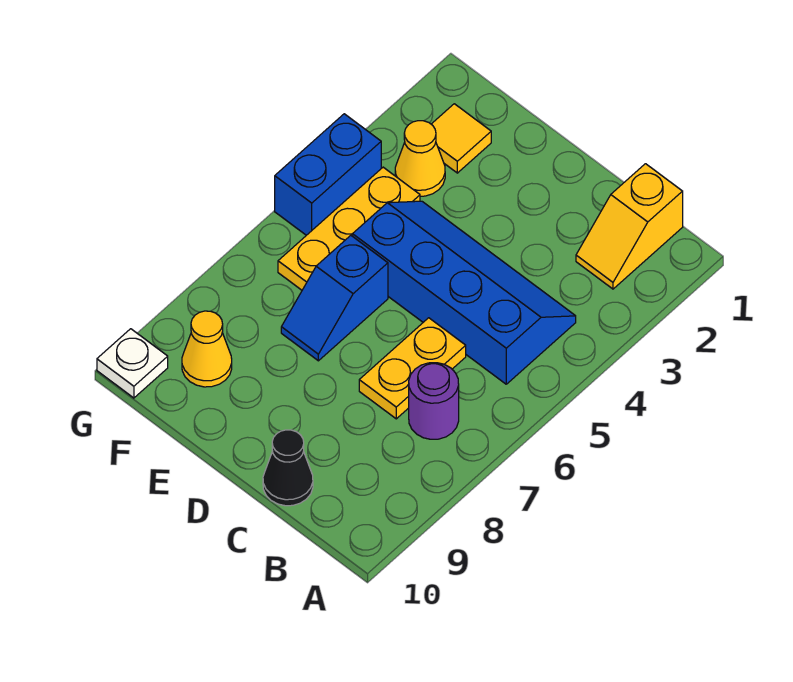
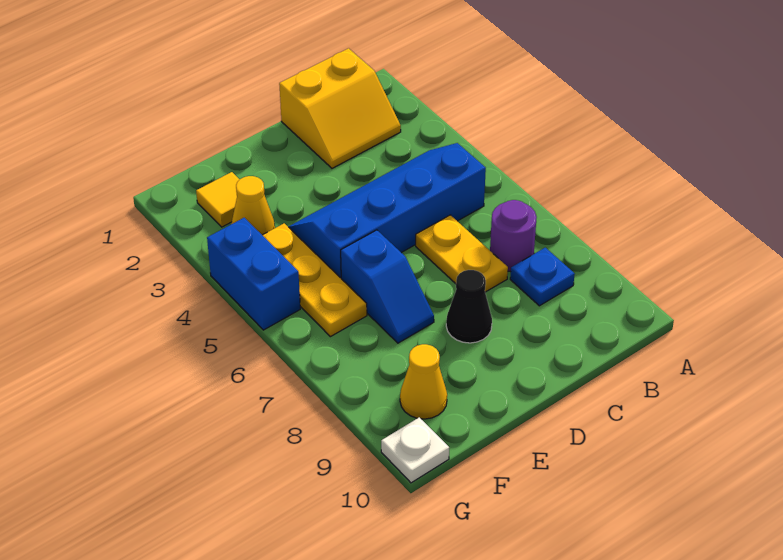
yellow 1x2 slope [576,164,683,289] -> yellow 2x2 slope [279,48,401,168]
none -> blue 1x1 plate [510,248,575,306]
black 1x1 cone [263,430,313,506] -> black 1x1 cone moved to [446,270,492,343]

